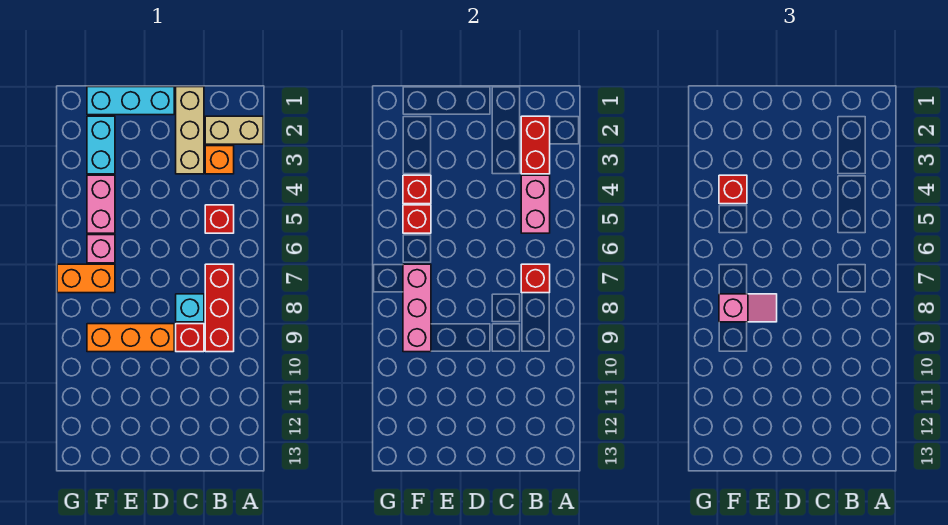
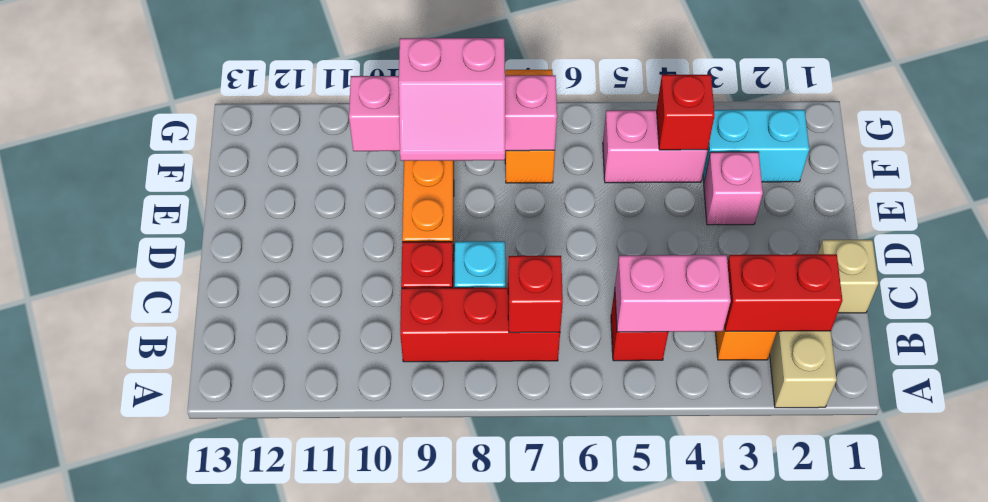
tan 1x3 brick [176,87,204,174] -> tan 1x1 brick [818,240,878,313]
cyan 1x3 brick [87,87,174,115] -> none
pink 1x2 slope [719,294,777,322] -> pink 2x2 slope [399,38,505,161]
red 1x1 brick [719,175,747,204] -> none
red 1x1 brick [403,205,431,233] -> none
pink 1x1 brick [87,235,115,263] -> pink 1x1 brick moved to [704,152,763,225]
pink 1x3 brick [403,264,431,352] -> pink 1x4 brick [349,75,557,151]

